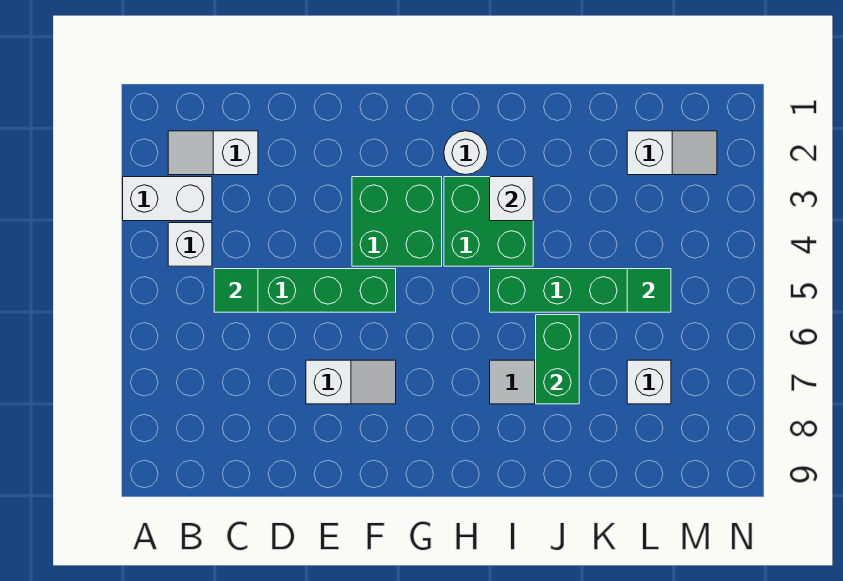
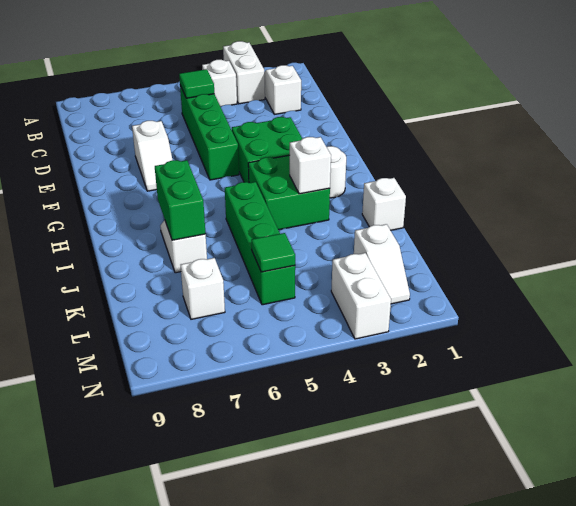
none -> white 1x1 brick [362,178,406,230]
green 1x2 brick [536,315,579,404] -> green 1x2 brick turned to [155,160,206,240]
none -> white 1x2 brick [331,253,391,339]

